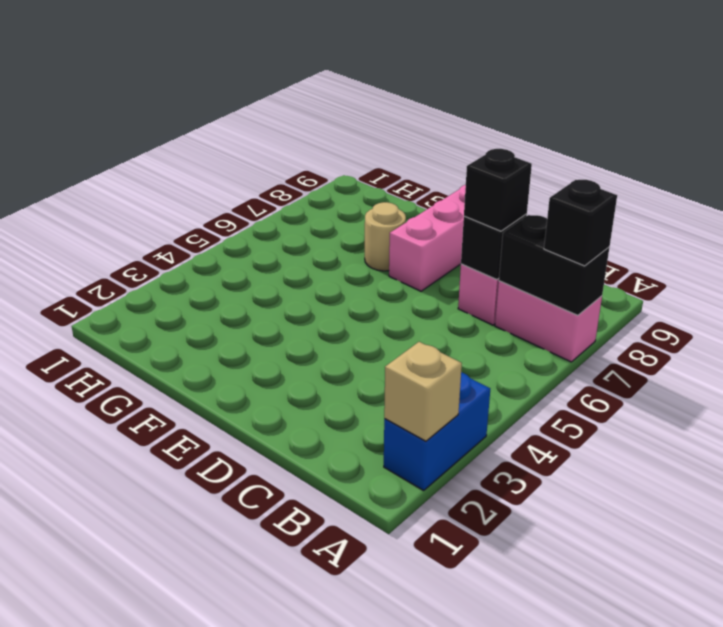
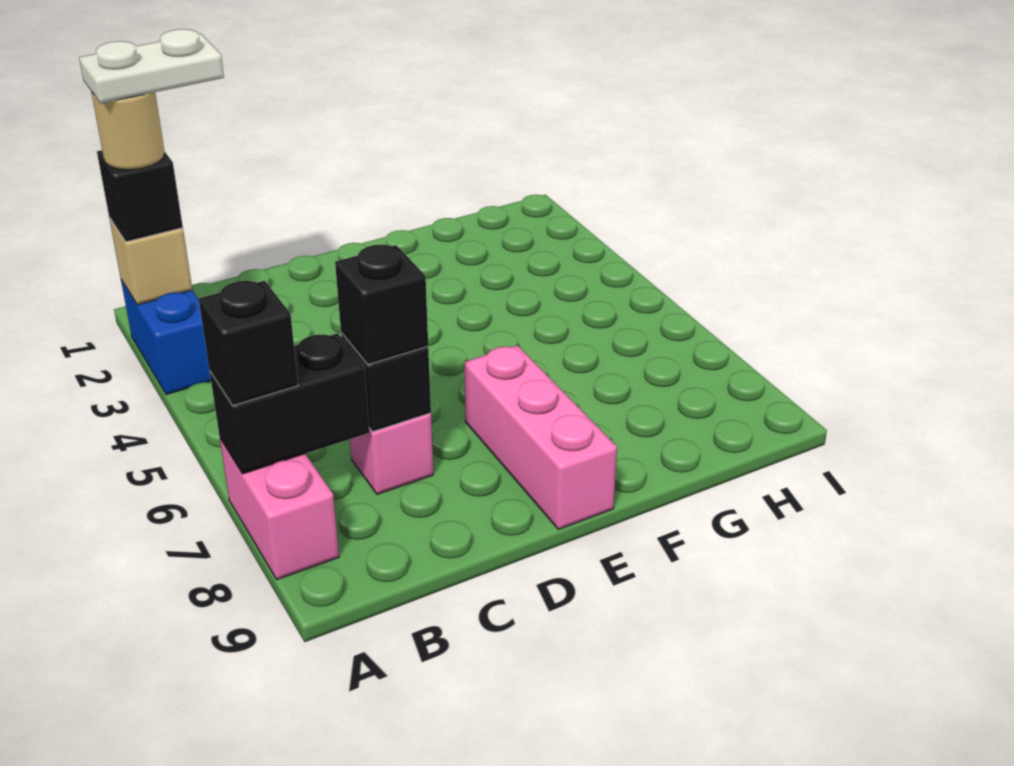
none -> black 1x1 brick [97,150,183,242]
none -> white 1x2 plate [79,29,224,104]
pink 1x2 brick [495,281,602,362] -> pink 1x2 brick turned to [220,439,339,580]
tan 1x1 round brick [365,202,406,271] -> tan 1x1 round brick moved to [91,92,165,170]

